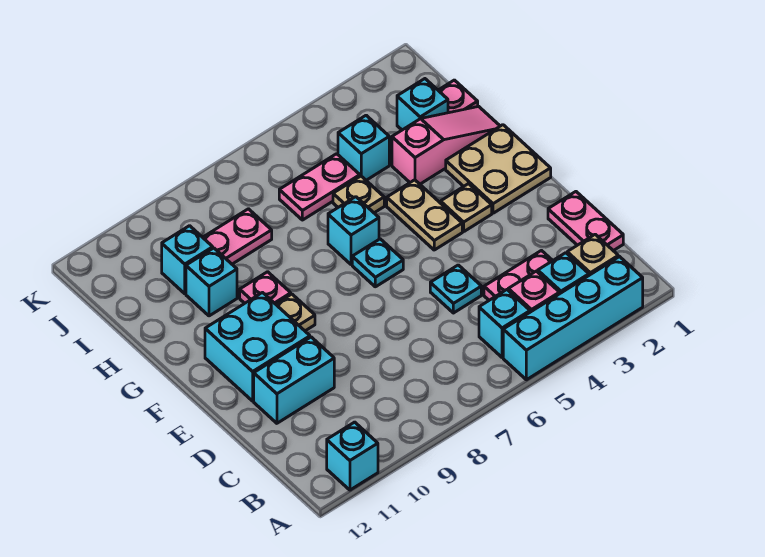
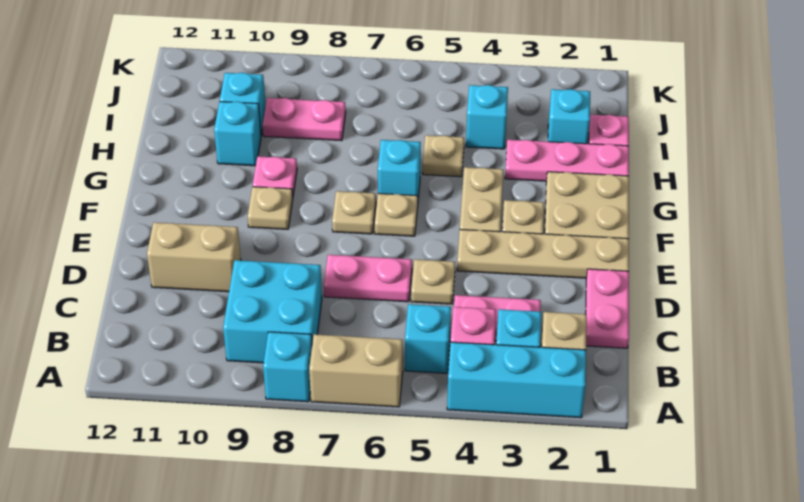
cyan 1x4 brick [503,257,643,380] -> cyan 1x3 brick [447,342,586,418]
none -> tan 1x2 brick [309,334,403,407]
cyan 1x1 brick [327,422,378,490] -> cyan 1x1 brick moved to [263,332,312,402]
cyan 1x1 plate [430,265,481,313] -> tan 1x1 plate [411,259,455,304]
cyan 1x2 brick [254,337,334,423] -> tan 1x2 brick [147,222,241,292]
none -> tan 1x4 plate [457,229,629,278]
cyan 2x2 brick [205,293,310,401] -> cyan 2x2 brick moved to [223,260,322,363]
cyan 1x1 plate [352,239,403,287] -> tan 1x1 plate [375,193,418,236]
none -> tan 1x1 plate [332,191,376,234]
pink 1x3 slope [392,106,500,184] -> pink 1x3 plate [505,140,629,181]
pink 1x2 plate [279,154,360,220] -> pink 1x2 plate moved to [324,255,412,302]

